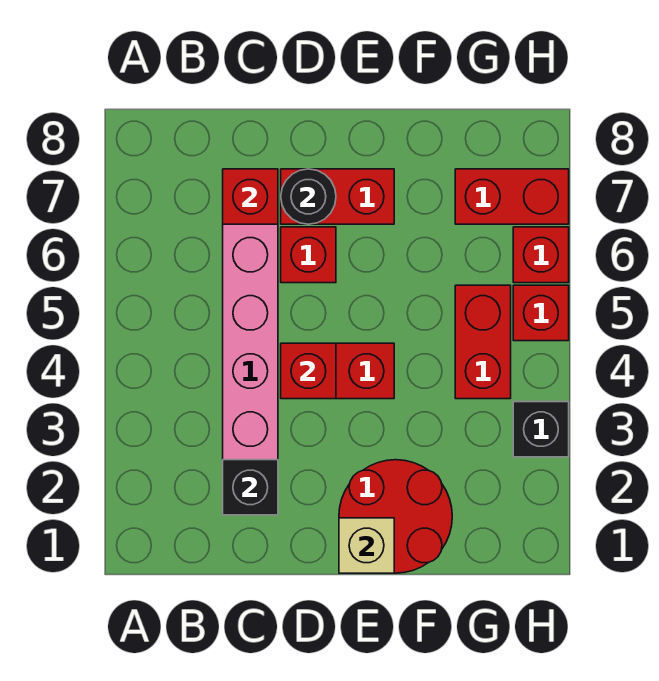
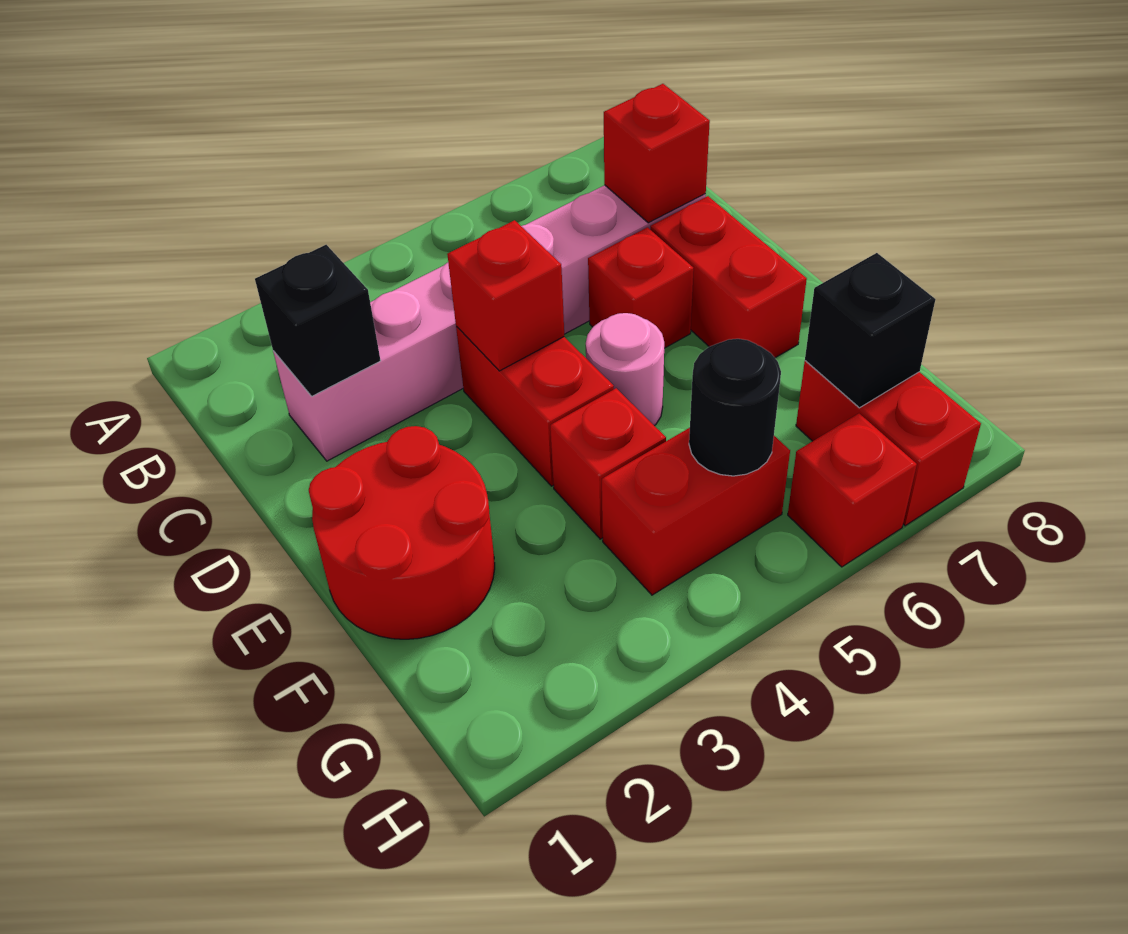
black 1x1 round brick [281,169,336,224] -> black 1x1 round brick moved to [689,339,781,476]
tan 1x1 brick [339,518,394,573] -> none
none -> pink 1x1 round brick [586,313,664,426]
black 1x1 brick [513,402,569,457] -> black 1x1 brick moved to [805,253,936,408]
red 1x1 brick [513,285,569,341] -> red 1x1 brick moved to [550,388,666,539]

